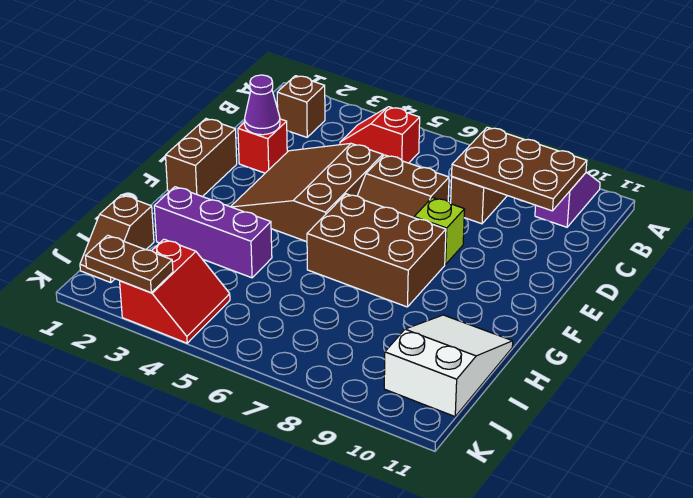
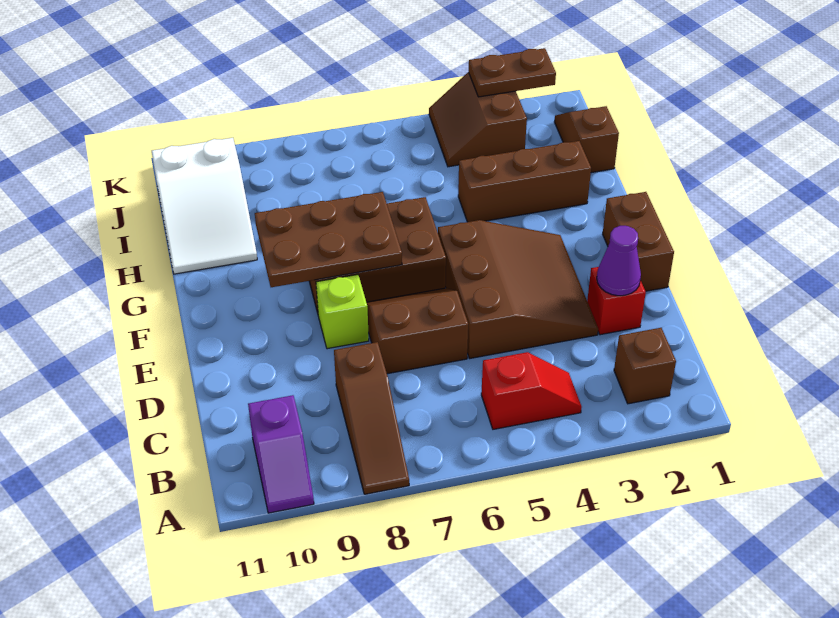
brown 2x3 plate [452,127,587,211] -> brown 2x3 plate moved to [255,192,402,287]
purple 1x3 brick [154,187,272,278] -> brown 1x3 brick [458,141,591,222]
red 2x2 slope [120,239,230,343] -> brown 2x2 slope [429,72,527,167]

